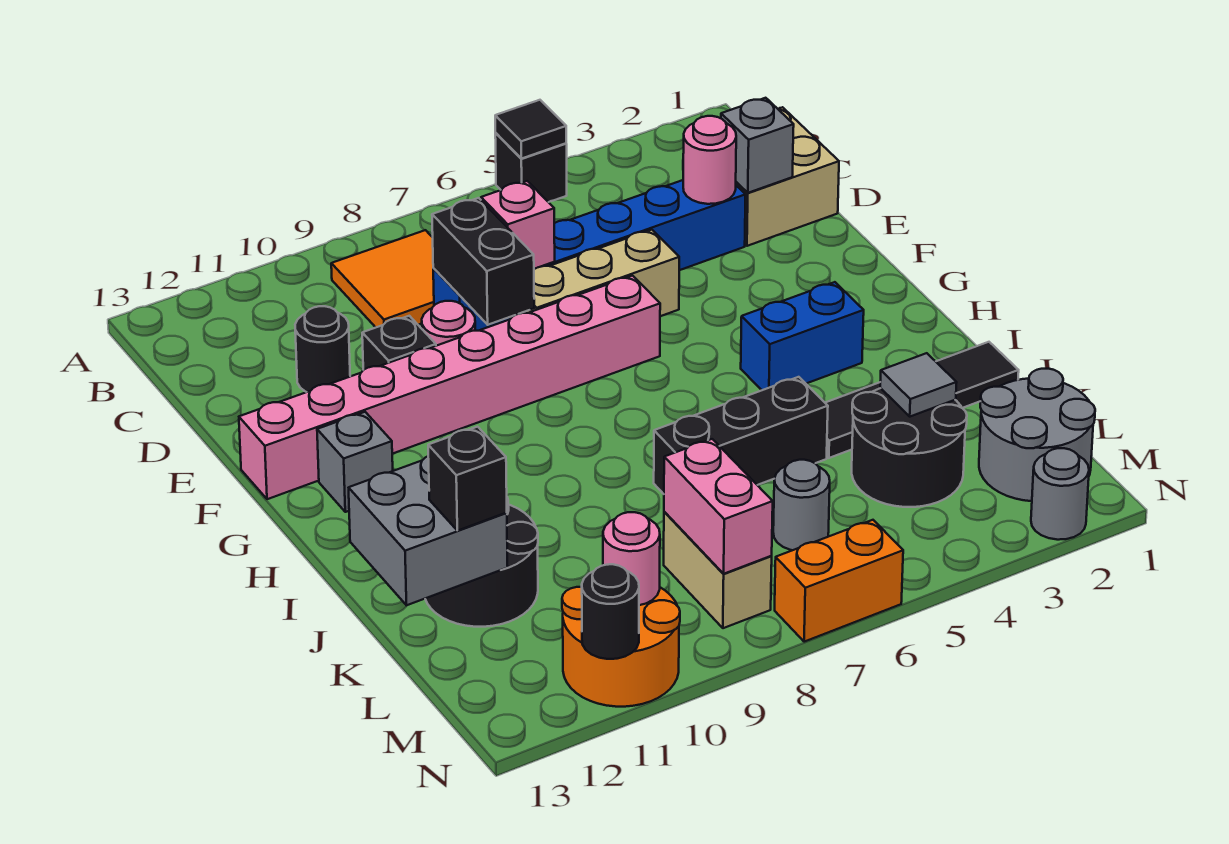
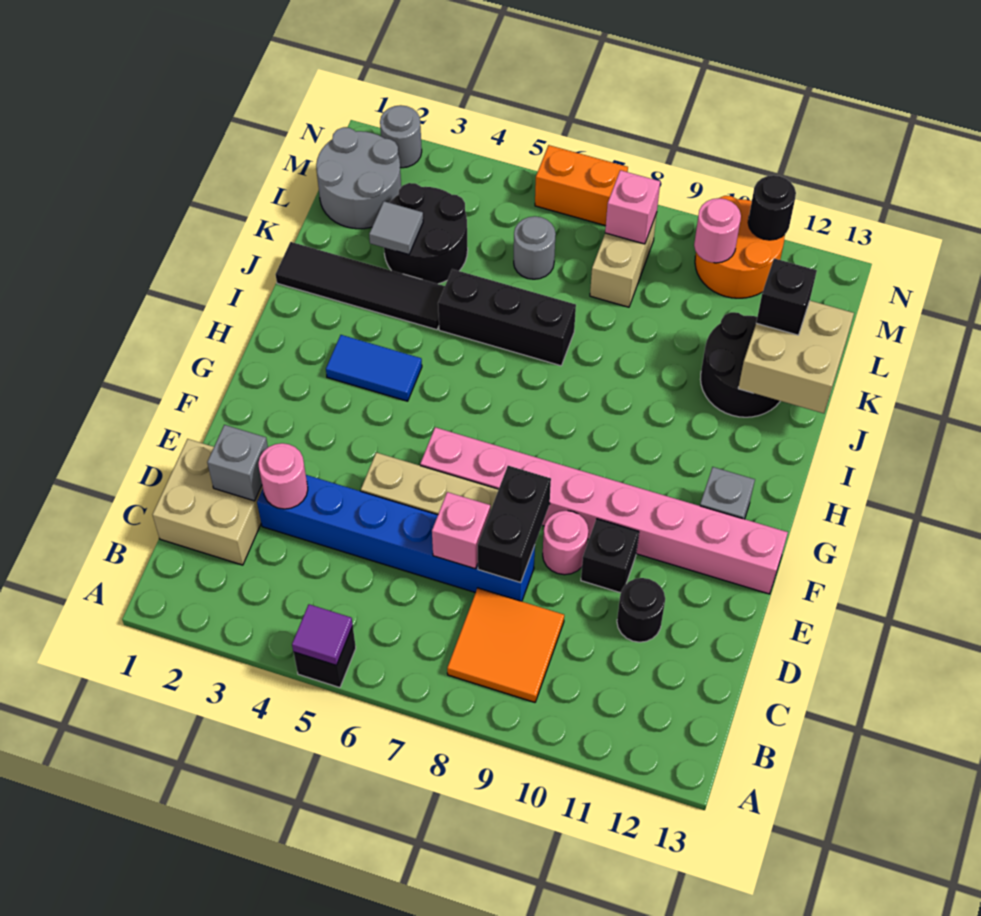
black 1x1 tile [495,100,566,159] -> purple 1x1 tile [292,604,353,665]
blue 1x2 brick [741,282,864,390] -> blue 1x2 tile [326,335,422,401]
grey 2x2 brick [349,456,508,605] -> tan 2x2 brick [738,301,854,413]
pink 1x2 brick [664,439,773,574] -> pink 1x1 brick [605,170,660,244]

